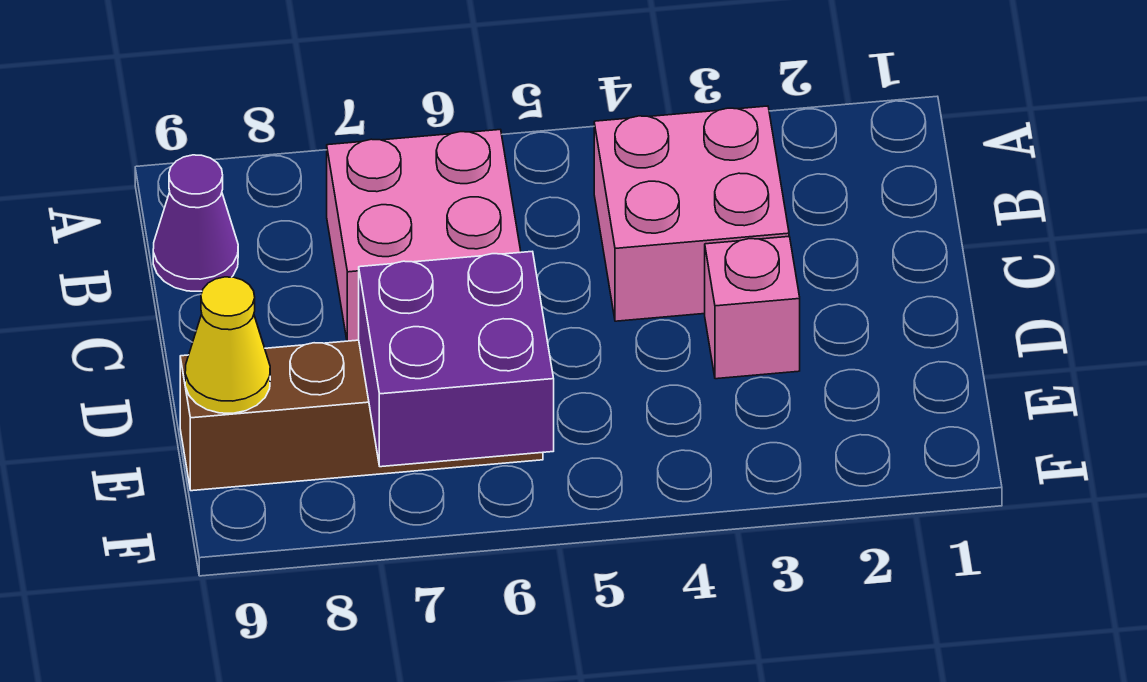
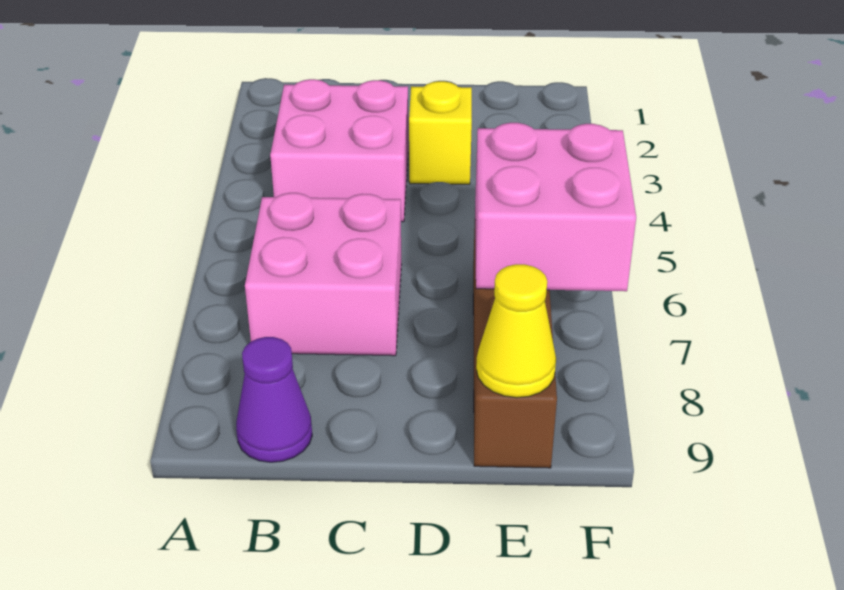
pink 1x1 brick [705,237,800,379] -> yellow 1x1 brick [409,81,472,184]
purple 2x2 brick [359,252,554,467] -> pink 2x2 brick [475,123,636,291]

